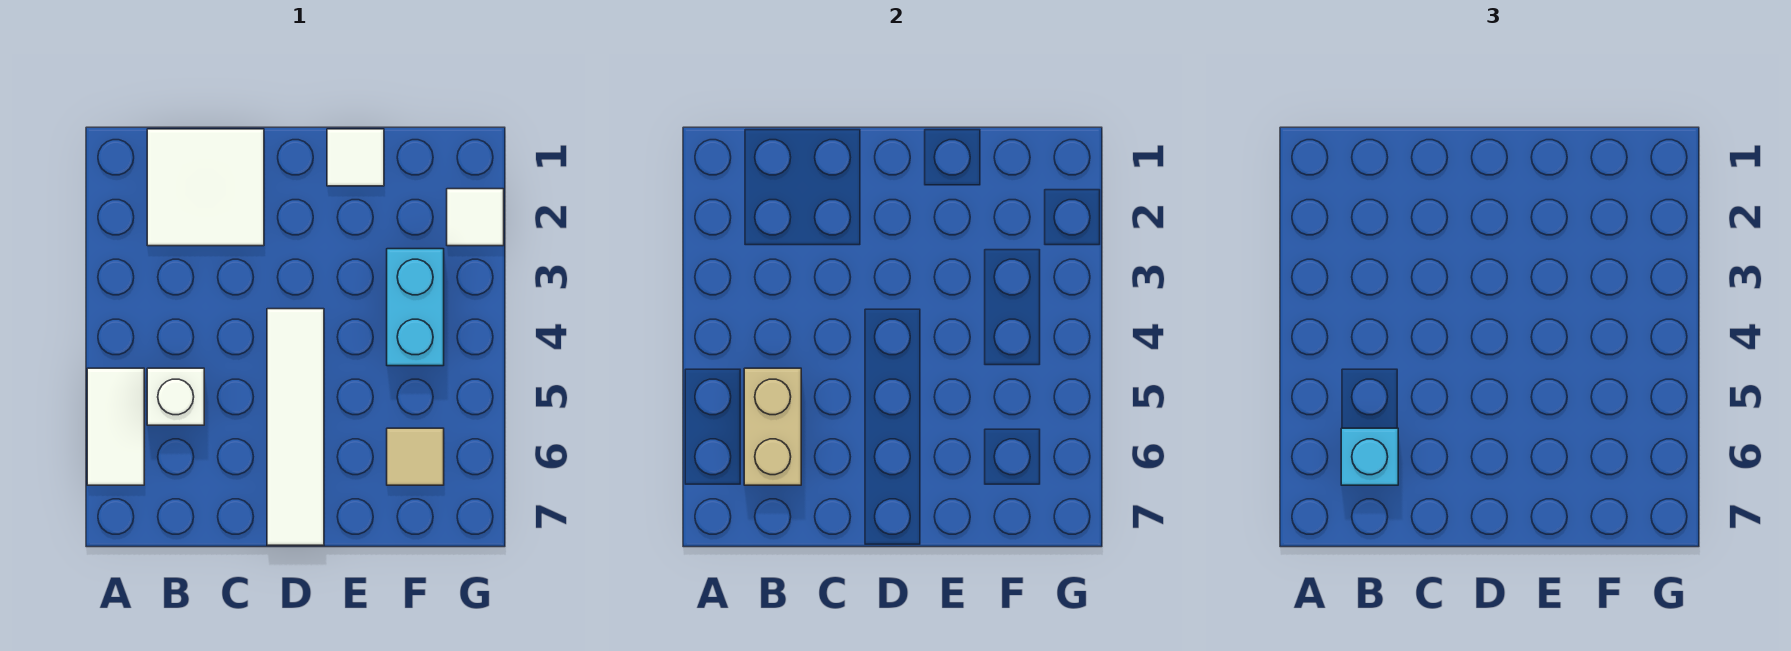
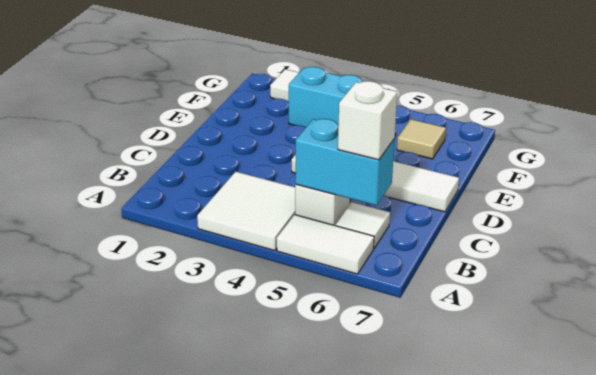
white 2x2 tile [147,129,264,246] -> white 2x2 tile moved to [197,172,295,251]
tan 1x2 brick [744,368,801,485] -> cyan 1x2 brick [295,119,395,205]
cyan 1x1 brick [1341,428,1398,485] -> white 1x1 brick [338,81,397,160]
white 1x1 tile [327,129,384,186] -> white 1x1 tile moved to [336,202,390,248]

